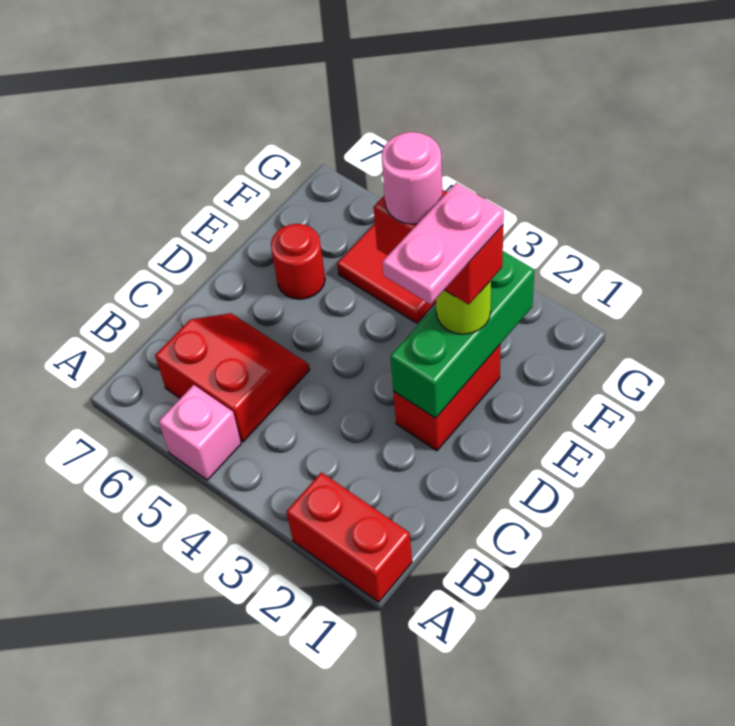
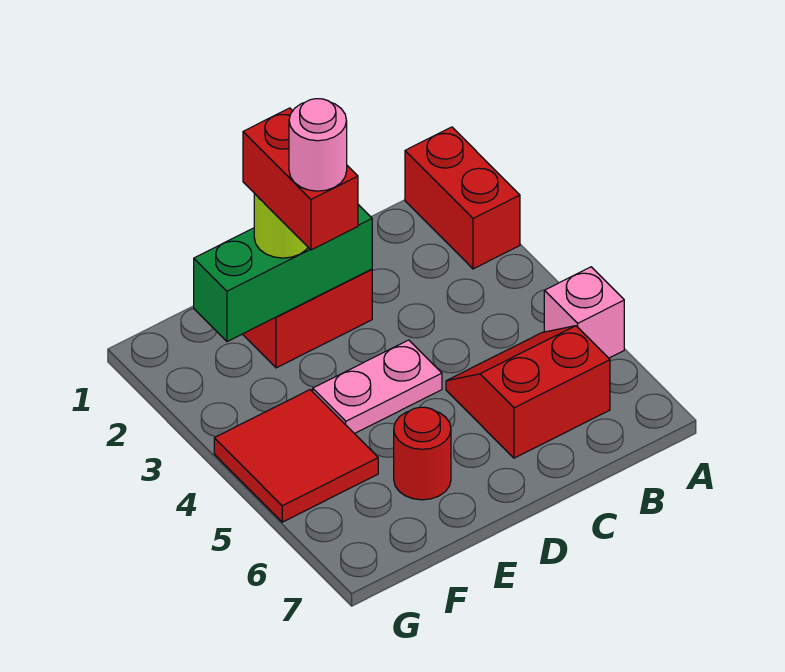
red 2x2 slope [155,313,310,442] -> red 2x2 slope turned to [446,326,610,458]
pink 1x2 plate [382,183,504,304] -> pink 1x2 plate moved to [313,340,442,434]

